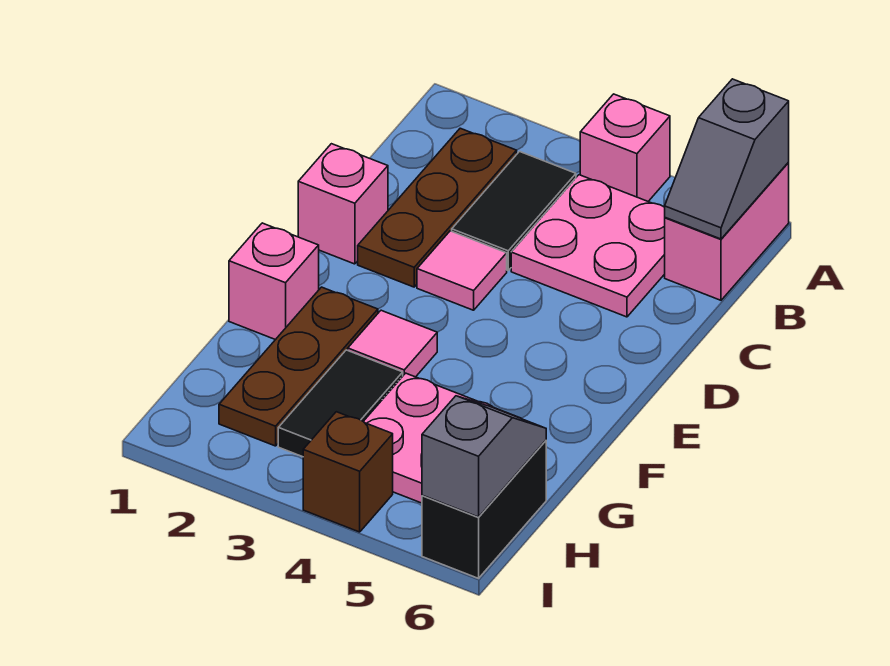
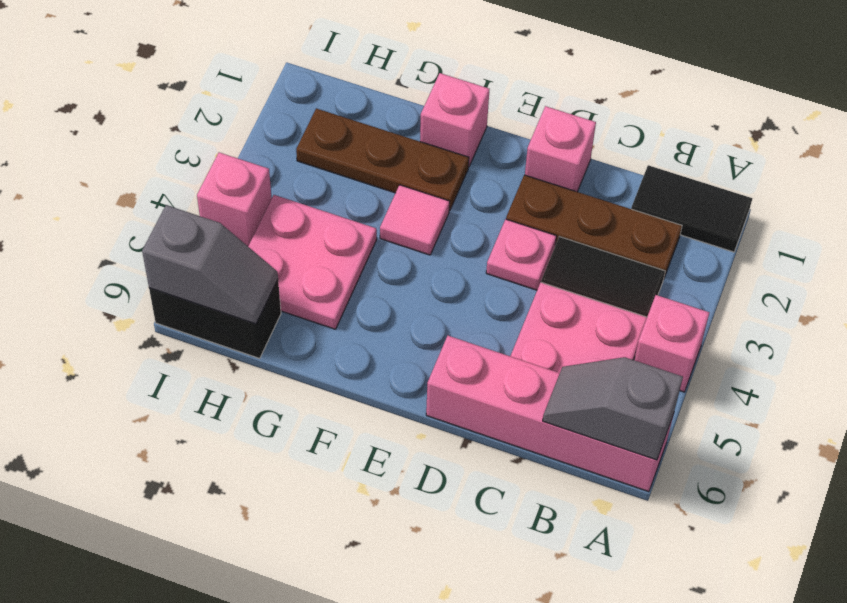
pink 1x2 brick [665,163,789,300] -> pink 1x4 brick [426,336,673,492]
pink 1x1 tile [417,231,507,310] -> pink 1x1 plate [486,219,556,290]
black 1x2 tile [278,350,403,457] -> black 1x2 tile moved to [631,165,752,252]
brown 1x1 brick [303,412,393,532] -> pink 1x1 brick [197,152,272,246]

